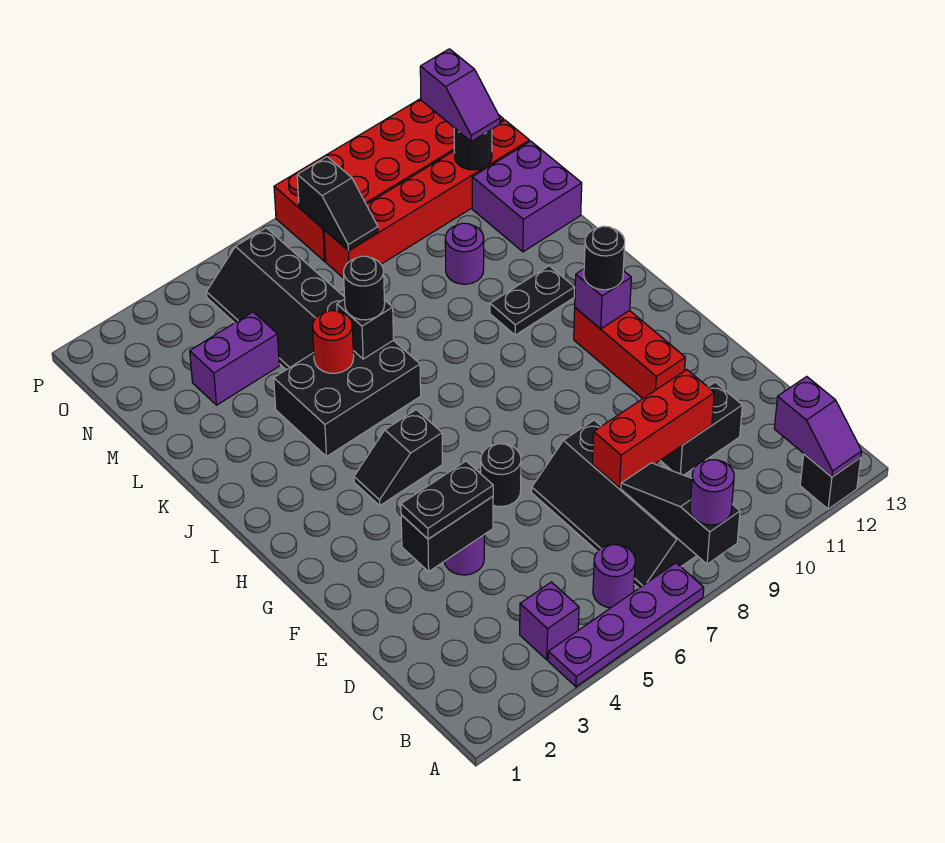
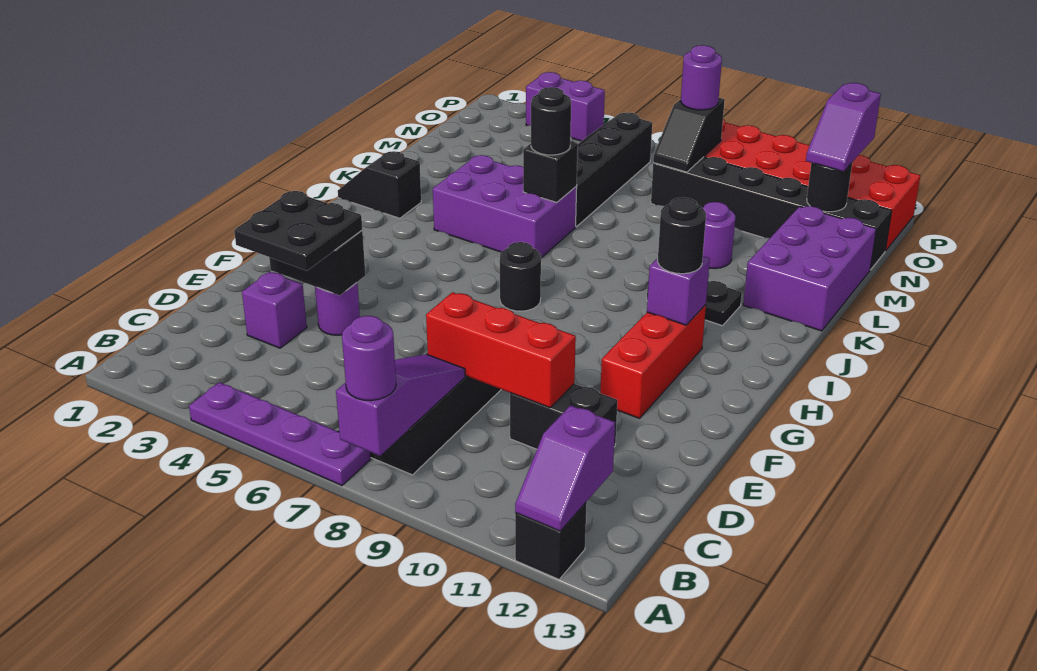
black 1x3 slope [621,463,740,564] -> purple 1x3 slope [336,354,465,456]
purple 1x1 brick [520,582,579,660] -> purple 1x1 brick moved to [242,272,307,348]
purple 1x1 round brick [593,544,635,608] -> purple 1x1 round brick moved to [681,45,722,110]
black 1x2 plate [401,461,493,539] -> black 2x2 plate [234,191,362,271]
black 1x1 round brick [481,444,521,507] -> black 1x1 round brick moved to [500,242,541,311]
black 1x2 slope [354,410,442,505] -> black 1x2 slope moved to [338,151,421,218]
black 2x3 brick [274,340,421,457] -> purple 2x3 brick [433,155,577,258]
red 1x1 round brick [313,311,354,373] -> none
purple 2x2 brick [472,141,582,252] -> purple 2x3 brick [743,206,876,331]
purple 1x2 brick [190,312,279,405] -> purple 1x2 brick moved to [526,72,605,141]
red 1x6 brick [324,120,529,278] -> black 1x6 brick [651,157,892,270]

